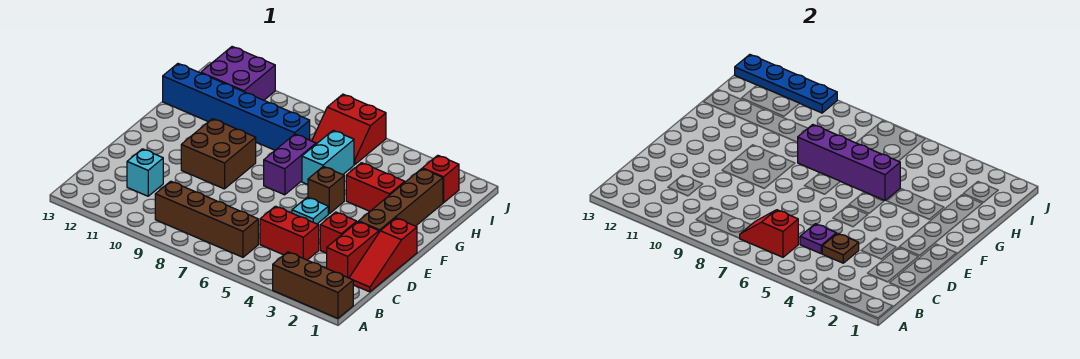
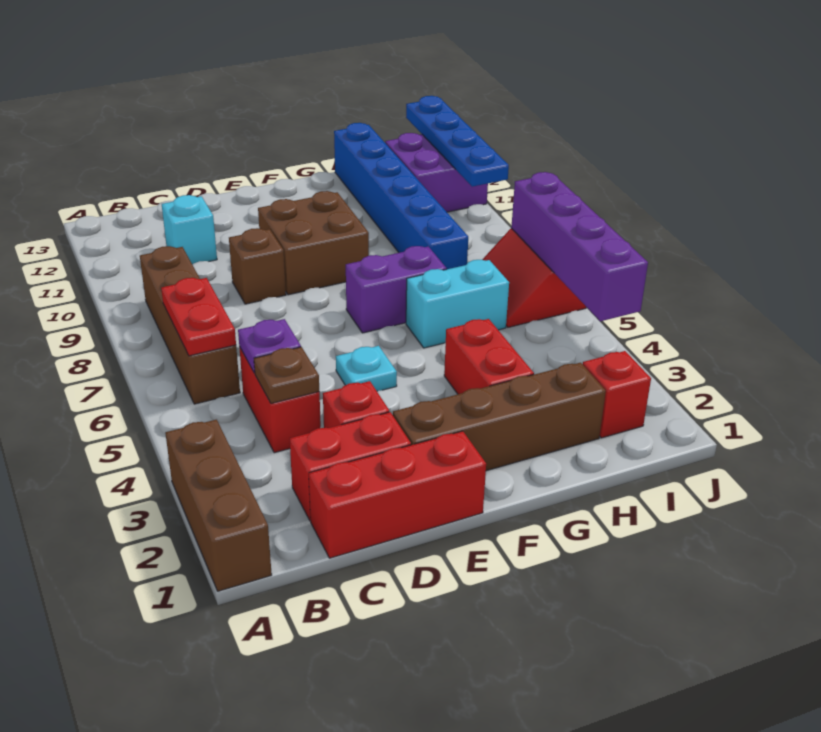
red 1x2 slope [740,210,798,257] -> red 1x2 plate [161,278,236,356]
red 1x3 slope [349,218,417,292] -> red 1x3 brick [309,431,486,558]
brown 1x1 brick [308,166,344,214] -> brown 1x1 brick moved to [229,228,286,304]
purple 1x4 brick [797,125,900,200] -> purple 1x4 brick moved to [511,172,648,321]

